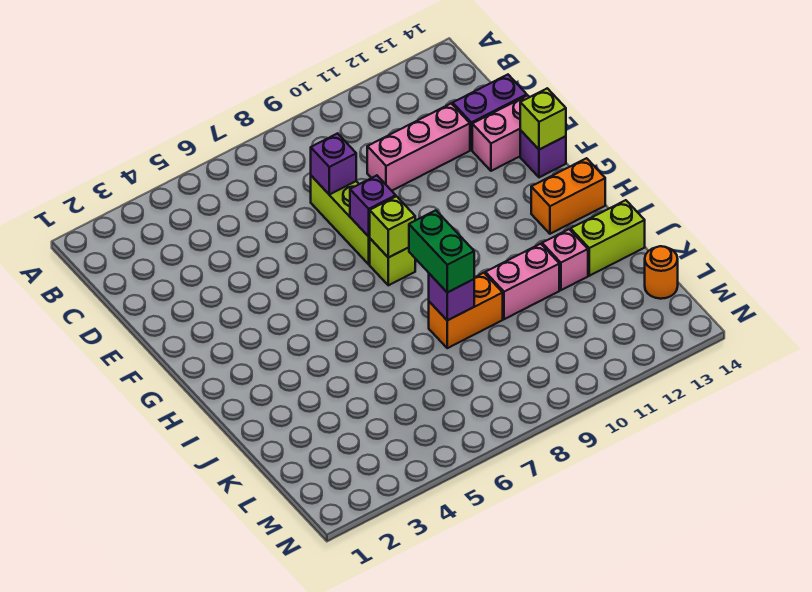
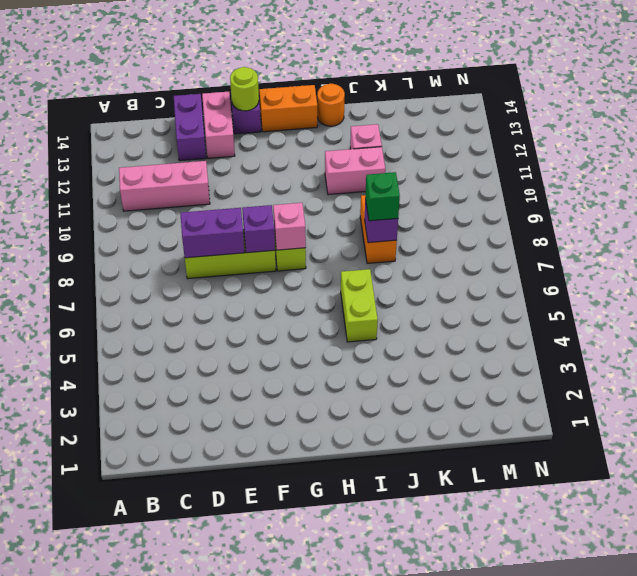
purple 1x1 brick [311,133,356,195] -> purple 1x2 brick [180,208,244,258]
pink 1x3 brick [367,104,470,191] -> pink 1x3 brick turned to [119,161,210,211]
lime 1x1 brick [520,88,566,150] -> lime 1x1 round brick [230,67,259,111]
lime 1x1 brick [369,196,415,258] -> pink 1x1 brick [273,203,306,250]
orange 1x2 brick [531,158,605,234] -> orange 1x2 brick turned to [259,85,317,132]
green 1x2 brick [409,210,474,292] -> green 1x1 brick [365,172,400,221]
pink 1x2 brick [485,244,559,319] -> pink 1x2 brick turned to [325,147,385,195]
lime 1x2 brick [571,200,645,276] -> lime 1x2 brick moved to [341,269,378,342]
orange 1x1 round brick [645,246,678,299] -> orange 1x1 round brick moved to [317,84,345,126]

